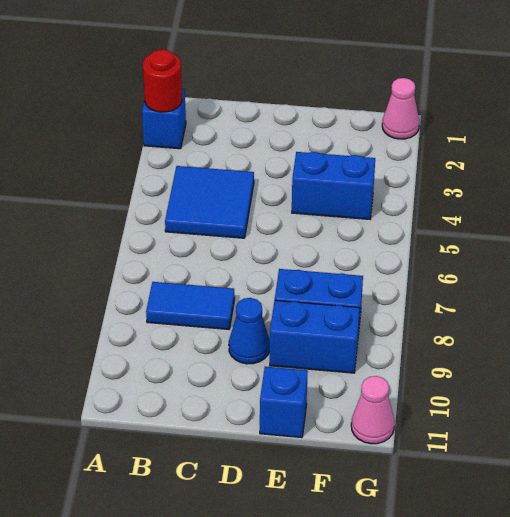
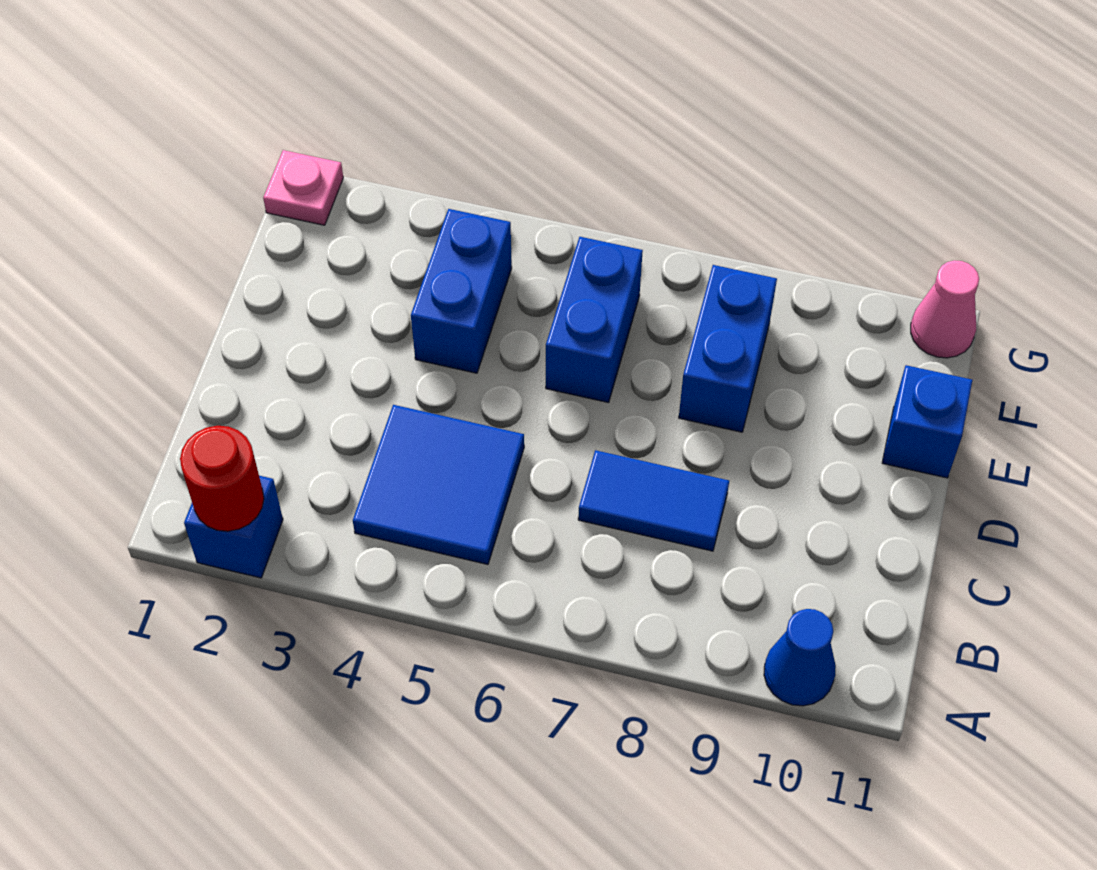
blue 1x2 tile [146,282,235,329] -> blue 1x2 tile turned to [578,450,729,551]
blue 1x1 cone [229,298,270,364] -> blue 1x1 cone moved to [764,609,836,706]
blue 1x2 brick [270,300,360,373] -> blue 1x2 brick moved to [546,237,643,403]
pink 1x1 cone [382,78,419,139] -> pink 1x1 plate [263,150,343,225]

